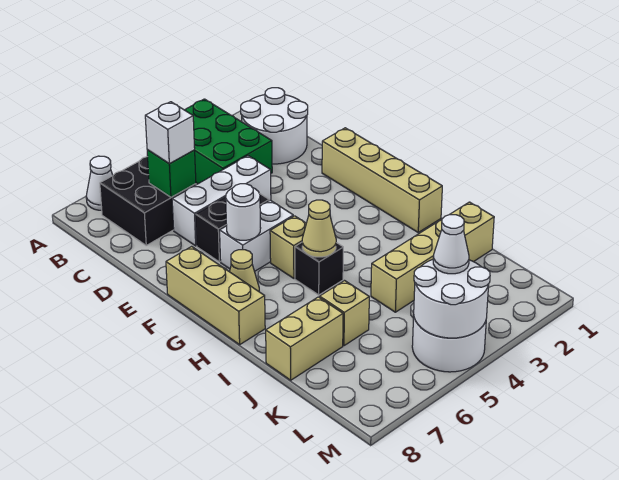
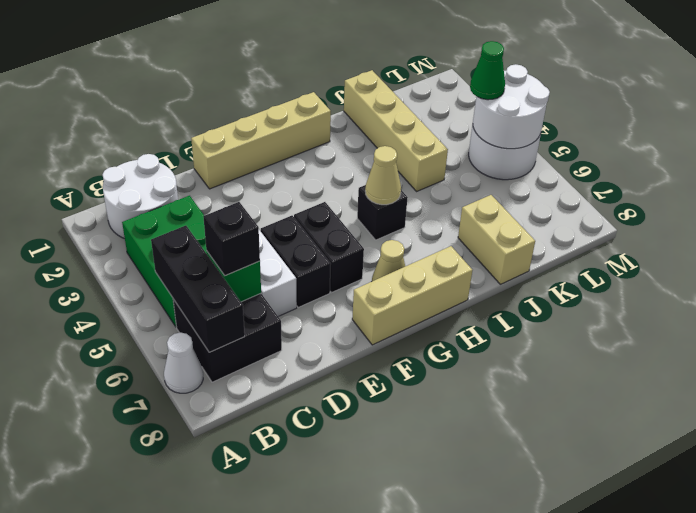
green 2x3 brick [185,99,272,184] -> green 2x3 brick turned to [122,196,207,326]
none -> black 1x3 brick [151,226,245,352]
white 1x1 brick [145,102,195,164] -> black 1x1 brick [203,202,260,276]
white 1x2 brick [220,200,293,271] -> black 1x2 brick [294,202,364,293]
white 1x1 round brick [226,184,261,240] -> none
tan 1x1 brick [270,216,306,278] -> none
tan 1x1 brick [320,281,369,346] -> none
white 1x1 cone [433,215,469,274] -> green 1x1 cone [470,41,505,100]

